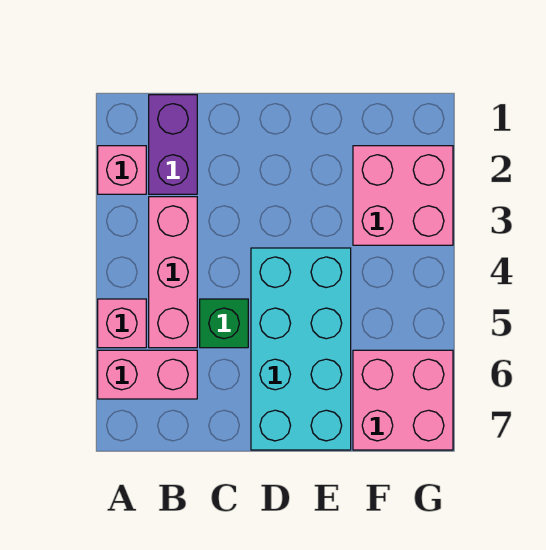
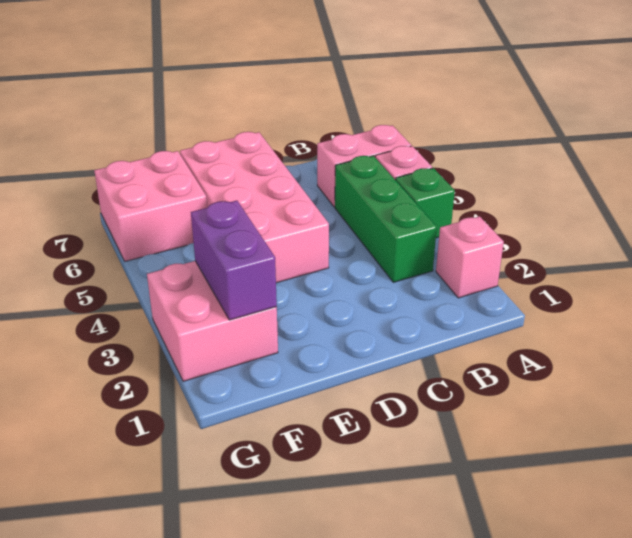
purple 1x2 brick [149,95,197,194] -> purple 1x2 brick moved to [191,201,277,320]
pink 1x3 brick [149,197,197,348] -> green 1x3 brick [335,156,437,282]
green 1x1 brick [200,299,248,348] -> green 1x1 brick moved to [396,168,455,238]
cyan 2x4 brick [251,248,351,450] -> pink 2x4 brick [180,132,329,283]

